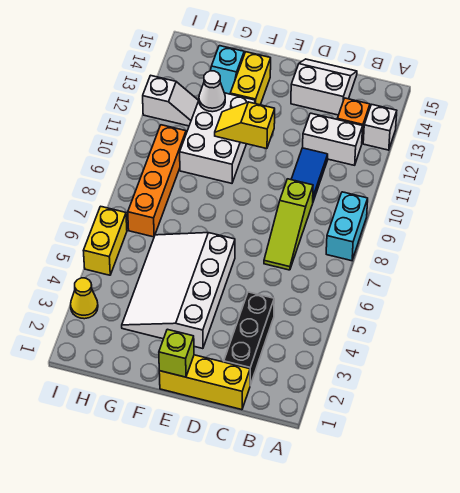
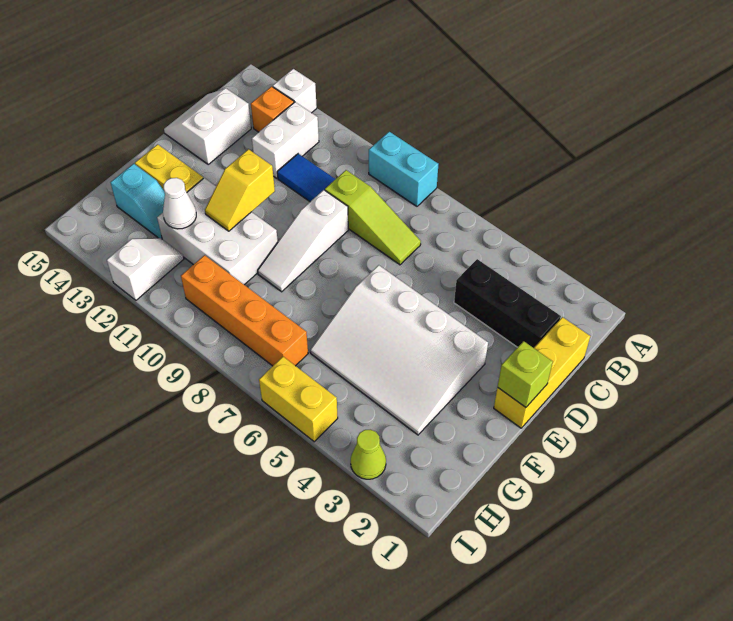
none -> white 1x3 slope [258,190,348,292]
yellow 1x1 cone [71,278,98,319] -> lime 1x1 cone [351,429,386,479]

